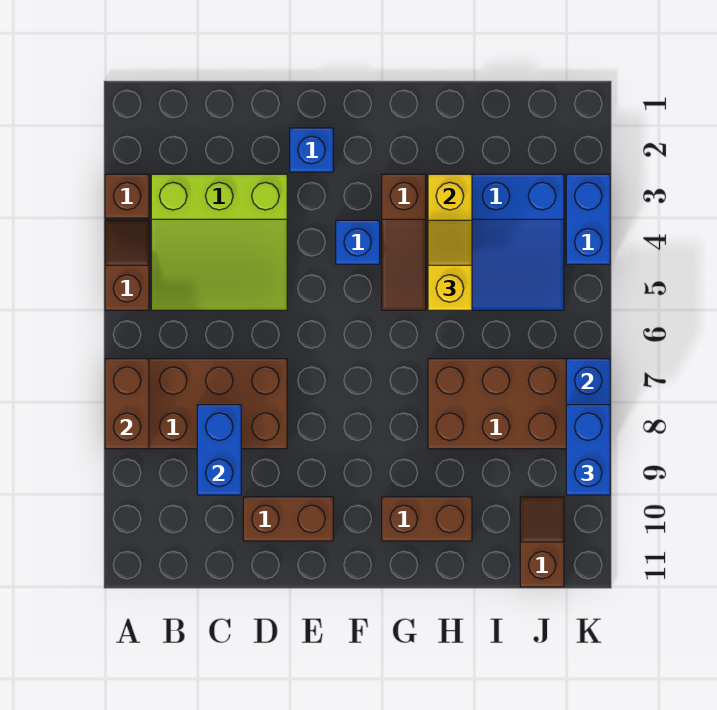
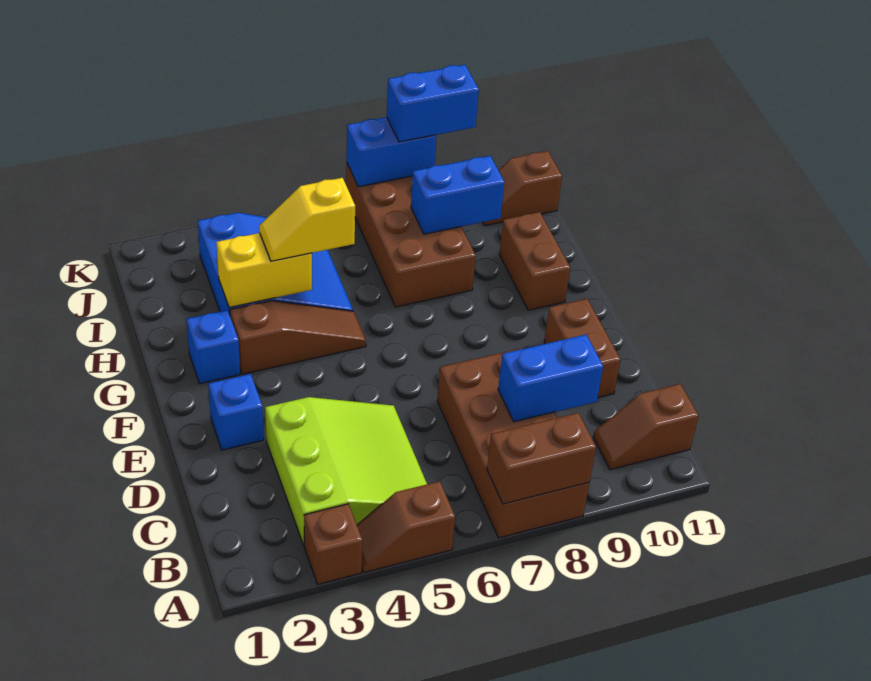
none -> brown 1x2 slope [593,384,698,470]
blue 1x1 brick [336,220,380,264] -> blue 1x1 brick moved to [187,310,240,384]
blue 1x2 brick [566,174,610,264] -> blue 1x2 brick moved to [411,156,504,234]

